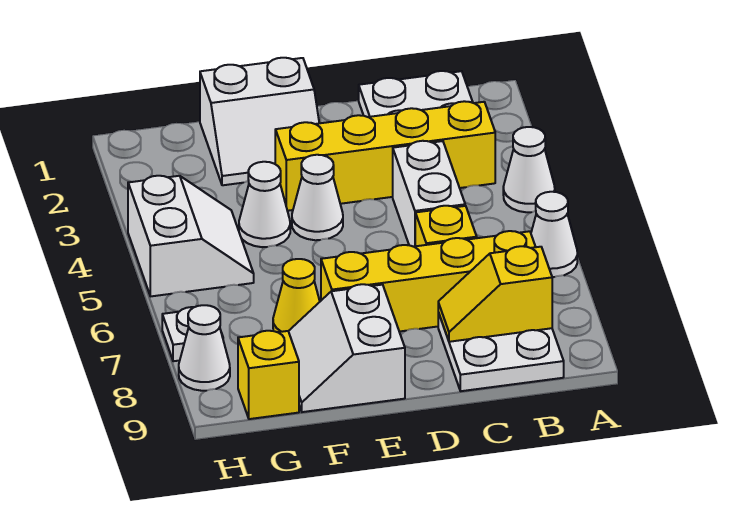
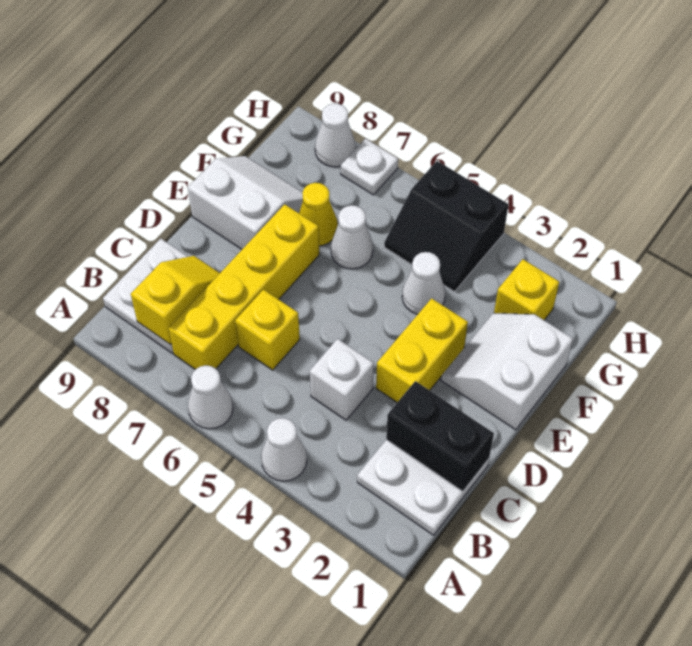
yellow 1x4 brick [275,101,495,211] -> yellow 1x2 brick [376,298,468,402]
none -> black 1x2 brick [386,381,494,491]
white 1x2 brick [393,141,465,247] -> white 1x1 brick [310,339,374,420]
white 1x1 cone [292,155,343,240] -> white 1x1 cone moved to [331,205,373,269]
white 2x2 slope [128,176,254,296] -> black 2x2 slope [384,161,509,292]
yellow 1x1 brick [238,331,299,419] -> yellow 1x1 brick moved to [494,259,559,320]

